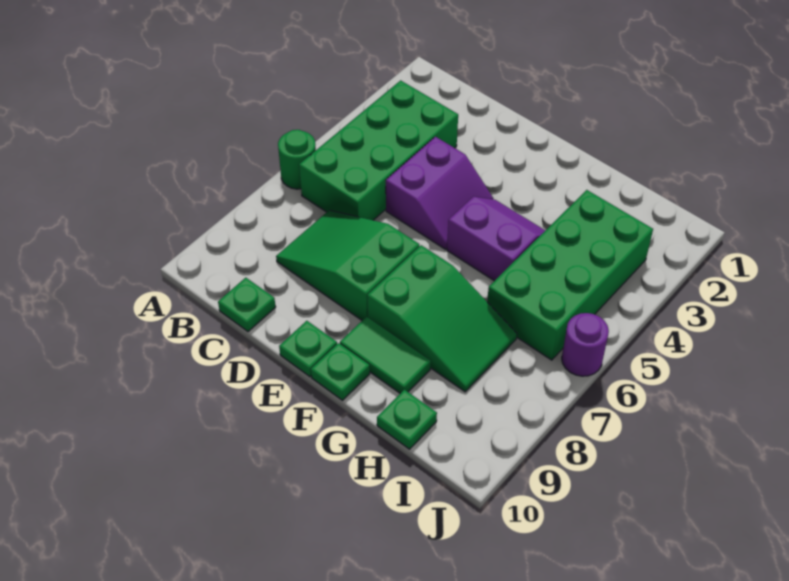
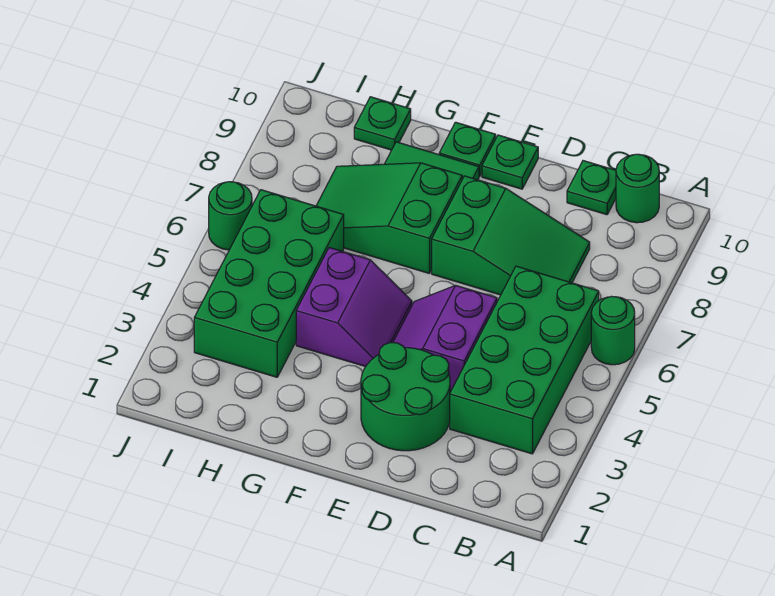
none -> green 1x1 round brick [616,154,659,223]
none -> green 2x2 round brick [361,342,450,451]
purple 2x2 slope [447,196,546,281] -> purple 2x2 slope turned to [296,248,412,367]
purple 1x1 round brick [562,313,609,376] -> green 1x1 round brick [209,182,252,250]

